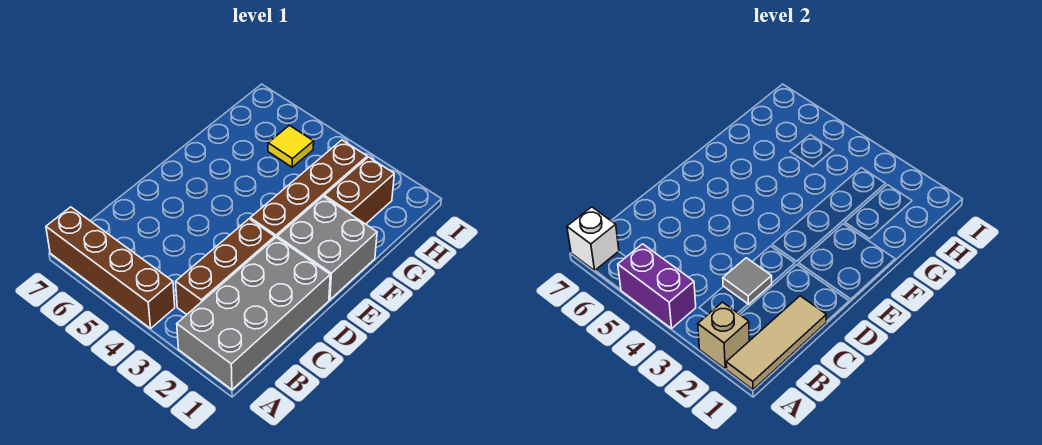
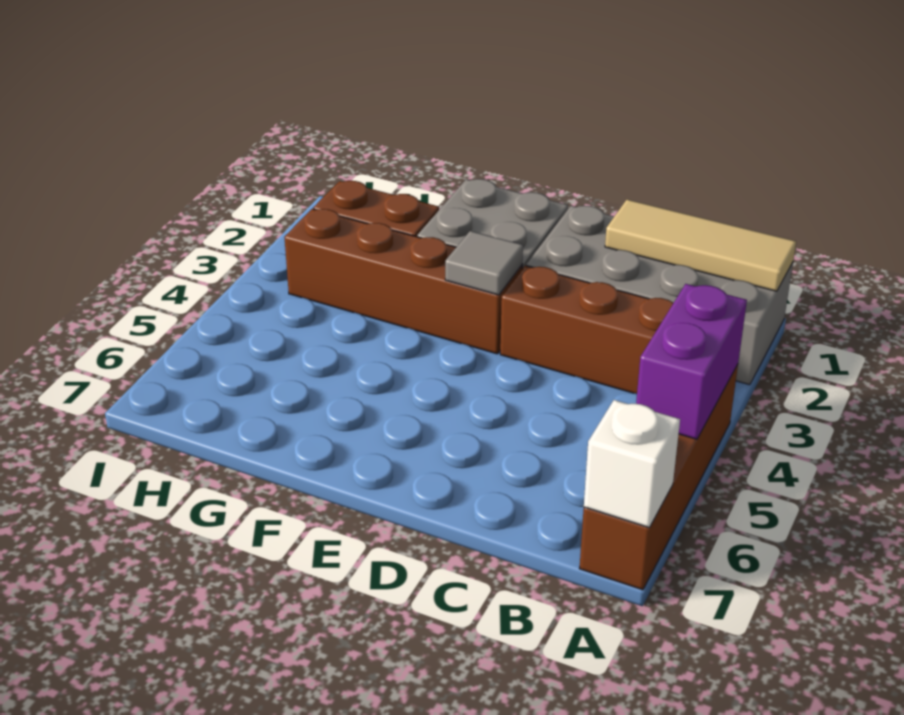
tan 1x1 brick [698,302,749,369] -> none
grey 1x1 tile [723,258,772,304] -> grey 1x1 tile moved to [445,231,523,295]
yellow 1x1 tile [268,125,314,167] -> none

